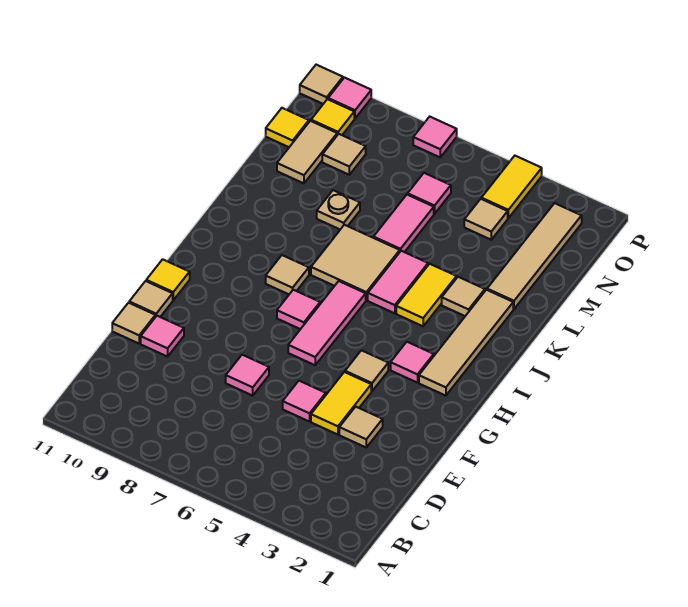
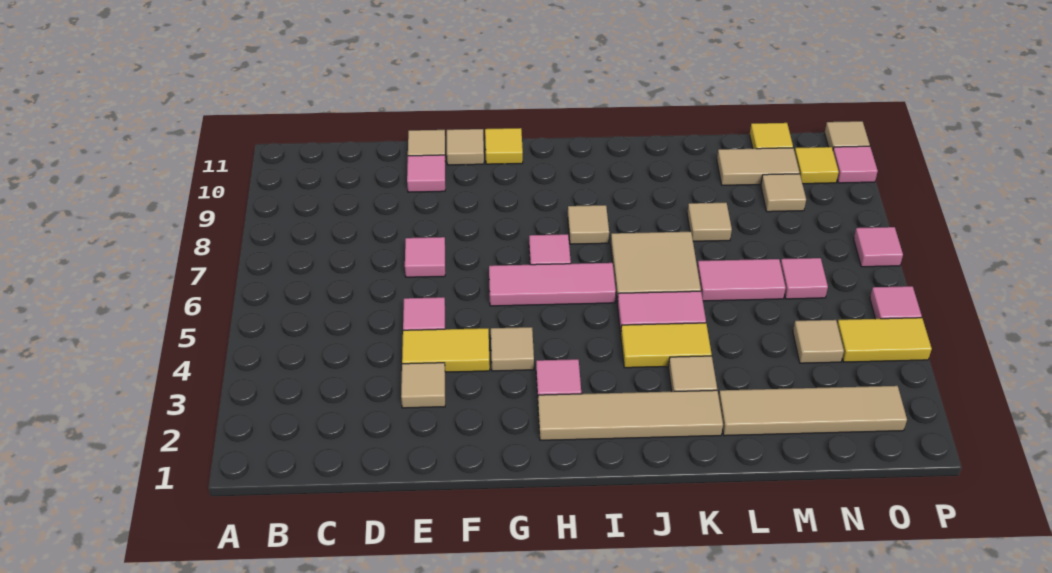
tan 1x1 plate [317,190,360,229] -> tan 1x1 tile [687,203,732,241]
none -> pink 1x1 tile [870,286,922,319]

